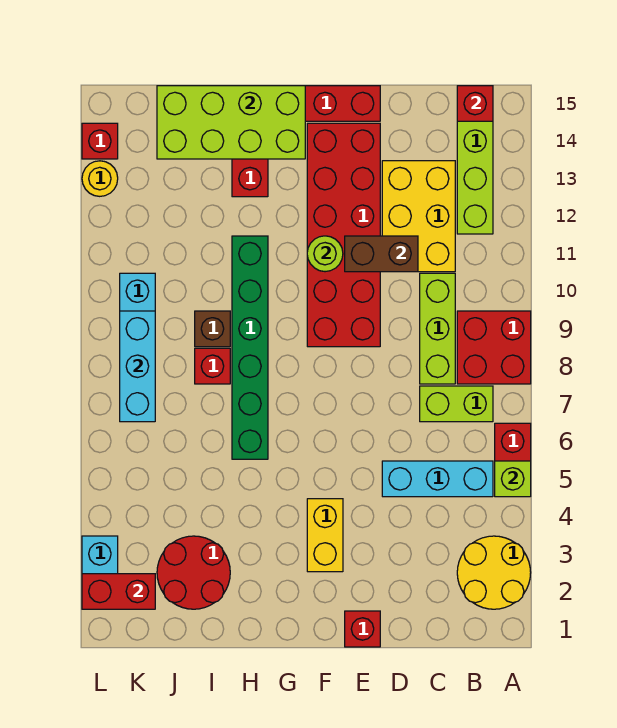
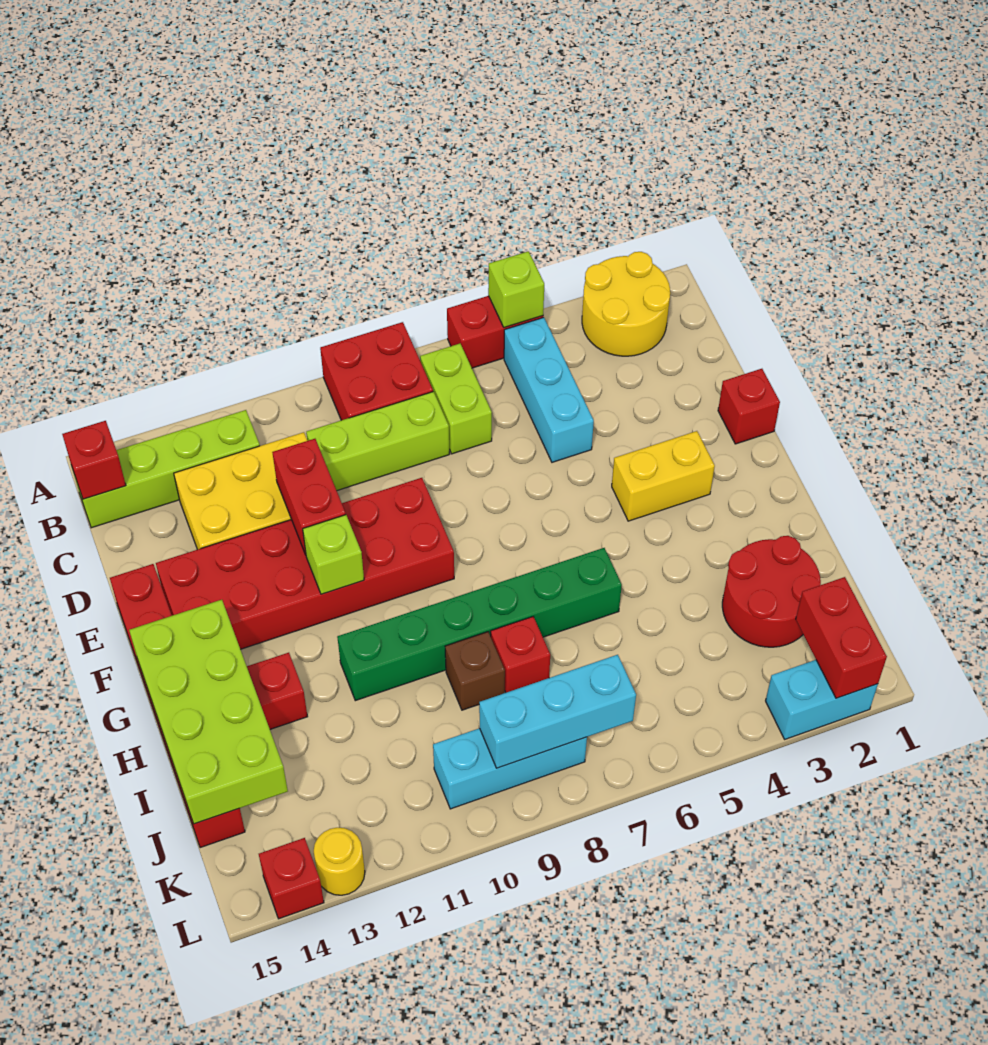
brown 1x2 brick [345,236,418,272] -> red 1x2 brick [272,439,346,555]
lime 1x1 round brick [307,236,343,272] -> lime 1x1 brick [303,515,364,594]

